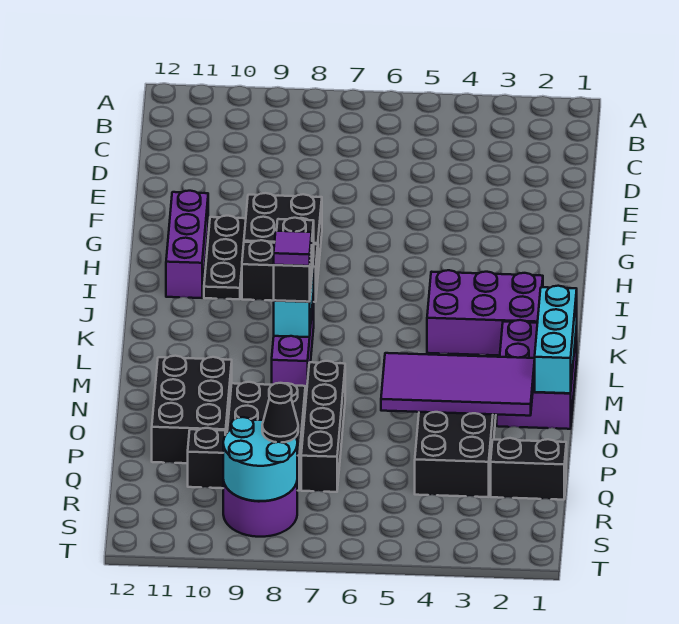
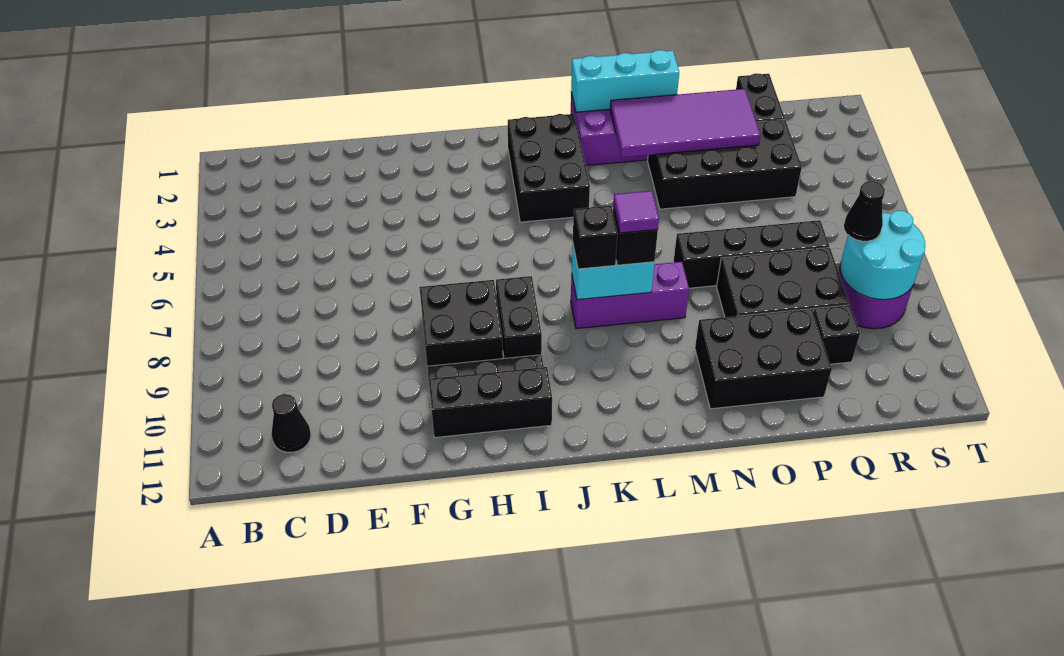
none -> black 1x1 cone [272,394,311,452]
purple 1x3 brick [166,191,208,298] -> black 1x3 brick [429,367,552,438]
purple 2x3 brick [427,270,543,356] -> black 2x3 brick [508,114,590,222]
purple 2x4 tile [381,353,535,416] -> purple 2x4 tile turned to [610,89,761,157]

